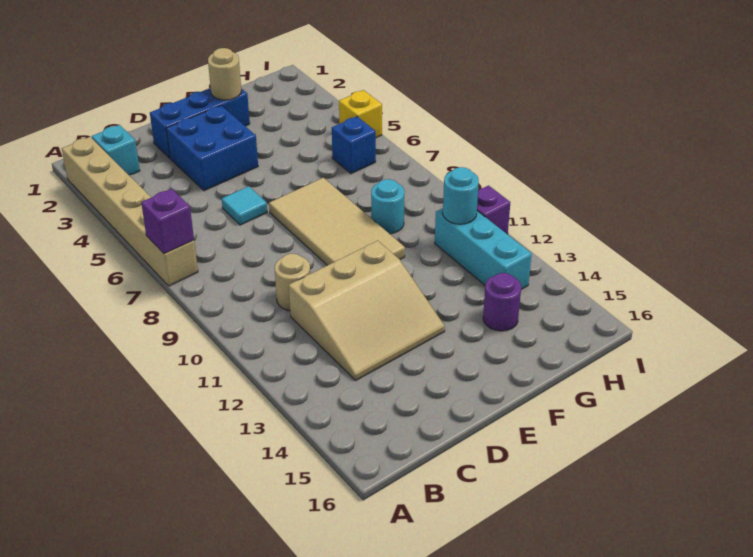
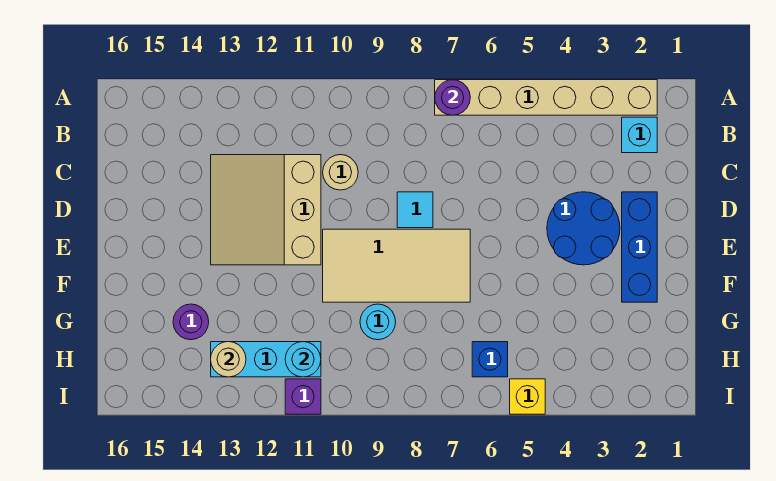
purple 1x1 brick [141,189,194,254] -> purple 1x1 round brick [435,80,470,115]
blue 2x2 brick [166,106,258,191] -> blue 2x2 round brick [547,192,620,265]
cyan 1x1 tile [222,186,267,225] -> cyan 1x1 tile moved to [397,192,433,228]
tan 1x1 round brick [208,48,241,100] -> tan 1x1 round brick moved to [211,342,246,377]

